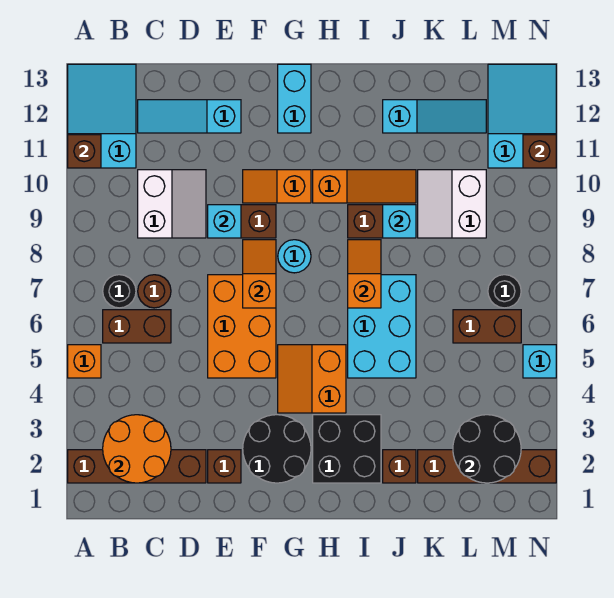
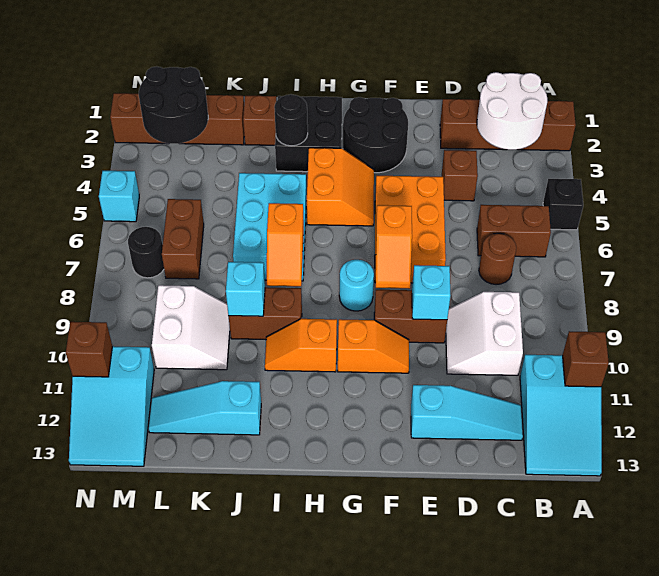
orange 1x1 brick [68,345,101,378] -> black 1x1 brick [543,179,583,230]
orange 2x2 round brick [103,415,171,483] -> white 2x2 round brick [477,72,547,150]
black 1x1 round brick [103,275,136,308] -> black 1x1 round brick moved to [274,94,308,146]
brown 1x1 brick [208,450,241,483] -> brown 1x1 brick moved to [442,150,478,201]
cyan 1x2 brick [278,64,311,133] -> none
orange 1x3 slope [313,170,416,203] -> orange 1x2 slope [265,319,337,372]
brown 1x2 brick [453,310,521,343] -> brown 1x2 brick turned to [162,199,204,279]

